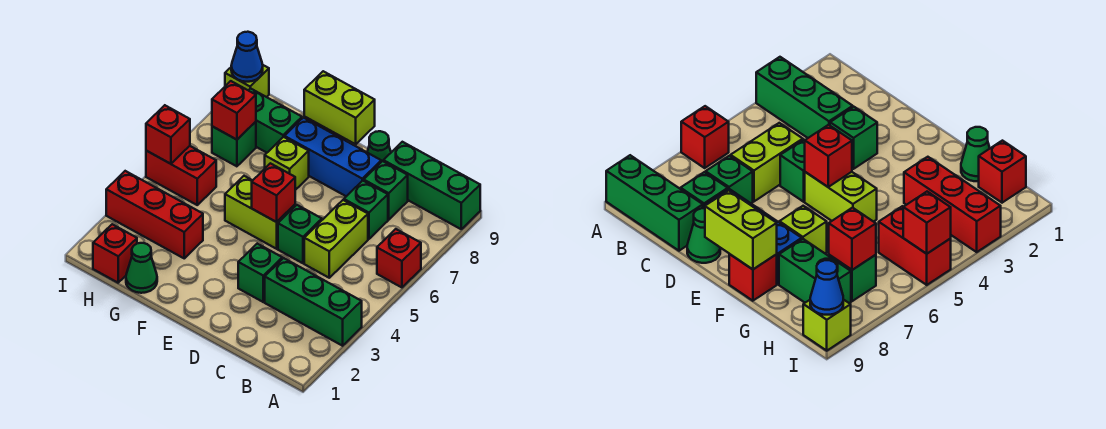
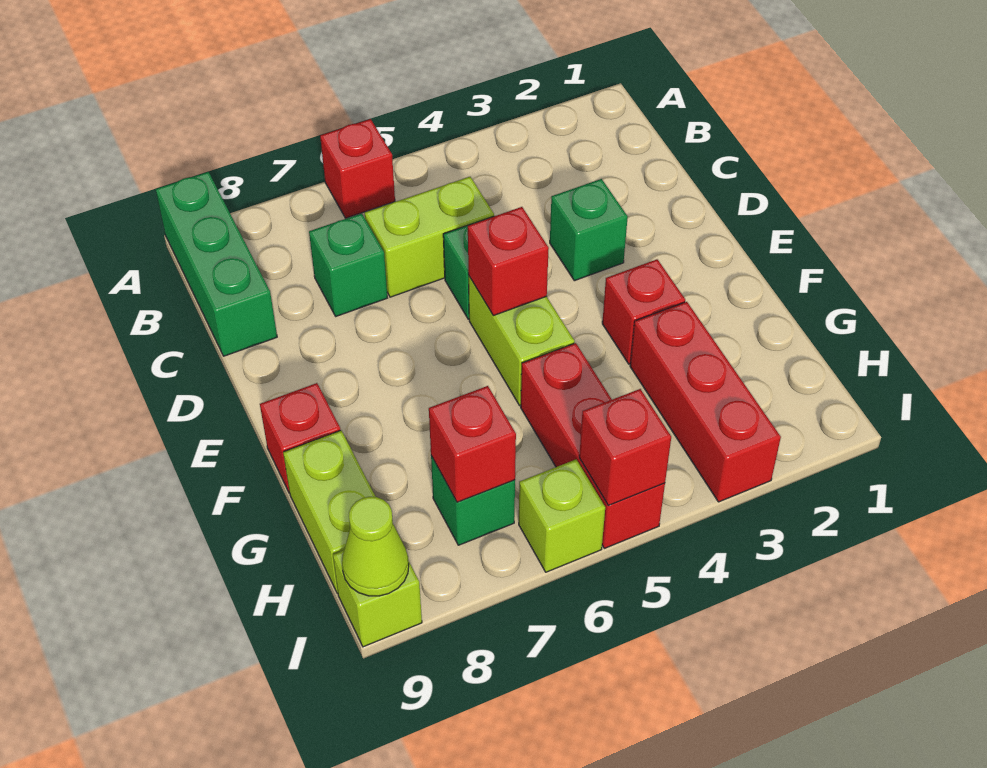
green 1x3 brick [265,258,362,346] -> none
green 1x1 brick [364,161,408,220] -> none
blue 1x3 brick [284,118,381,196] -> none
green 1x1 cone [367,131,391,162] -> none
lime 1x2 brick [304,71,375,144] -> lime 1x2 brick moved to [283,431,376,593]
lime 1x1 brick [265,137,309,190] -> lime 1x1 brick moved to [519,460,605,572]
green 1x1 cone [126,243,157,293] -> none
green 1x2 brick [249,88,302,153] -> none
red 1x1 brick [93,224,137,283] -> red 1x1 brick moved to [602,259,685,364]
red 1x2 brick [146,146,216,205] -> red 1x3 brick [521,343,665,548]
blue 1x1 cone [231,32,263,82] -> lime 1x1 cone [342,497,409,596]

